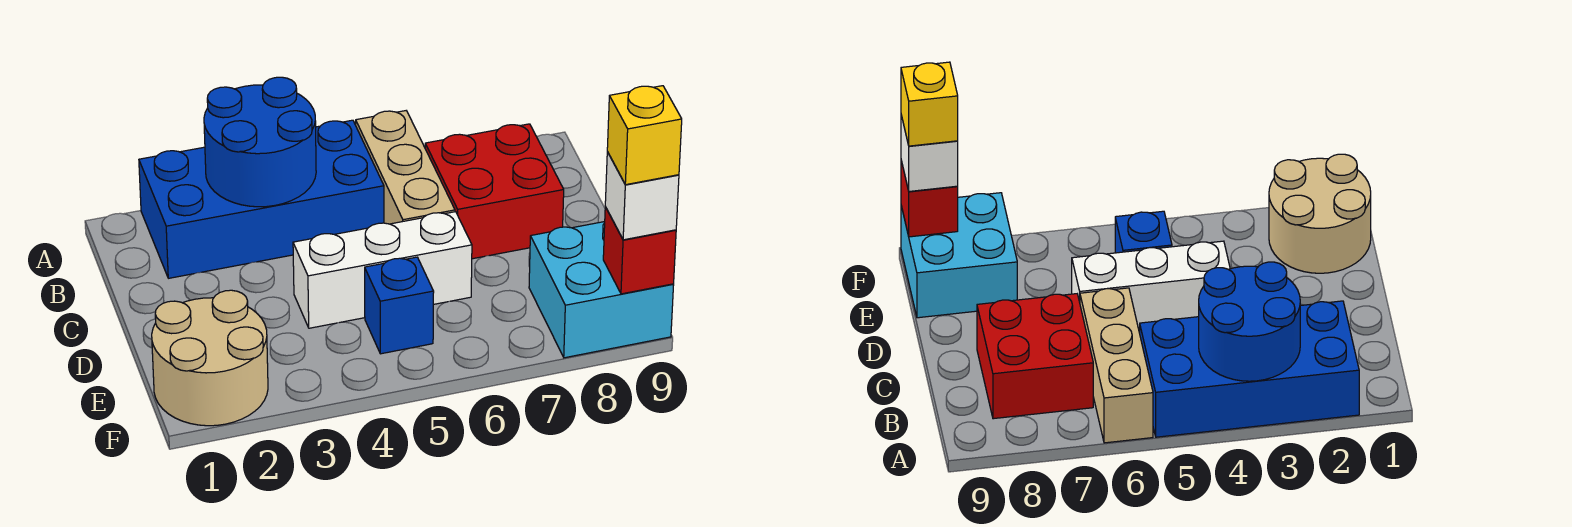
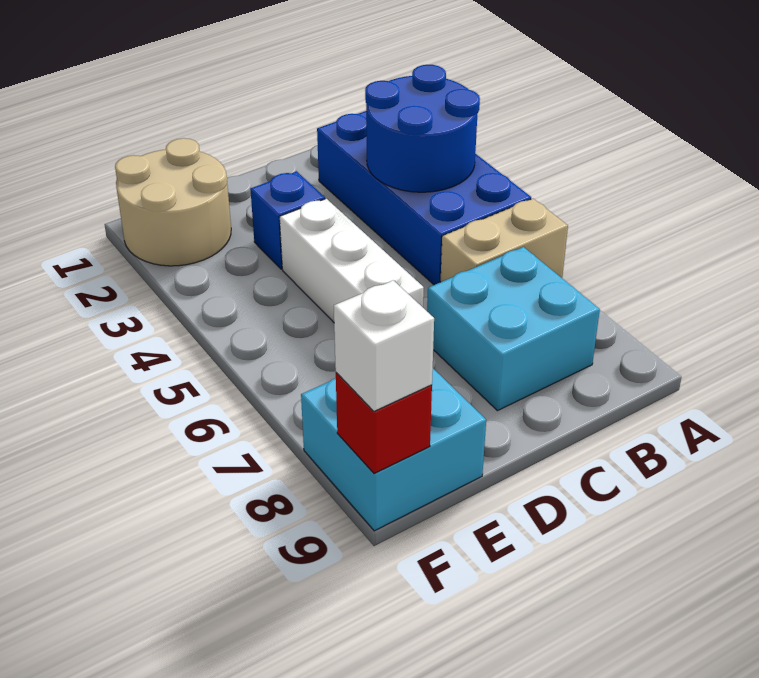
tan 1x3 brick [356,111,455,224] -> tan 1x2 brick [441,199,568,282]
red 2x2 brick [425,124,564,259] -> cyan 2x2 brick [427,247,600,411]
blue 1x1 brick [365,257,434,354] -> blue 1x1 brick moved to [250,171,325,269]
yellow 1x1 brick [607,86,682,185] -> none

